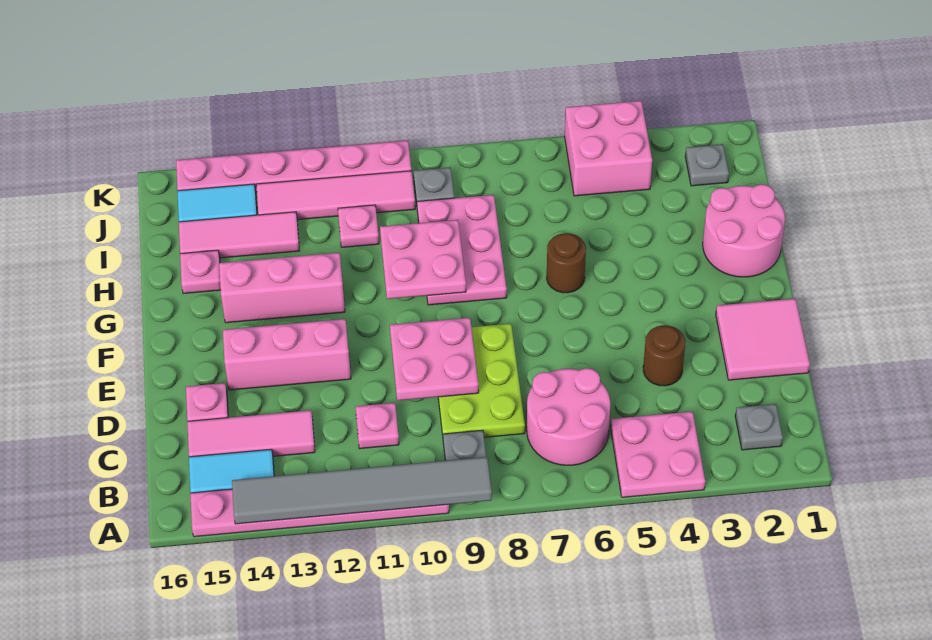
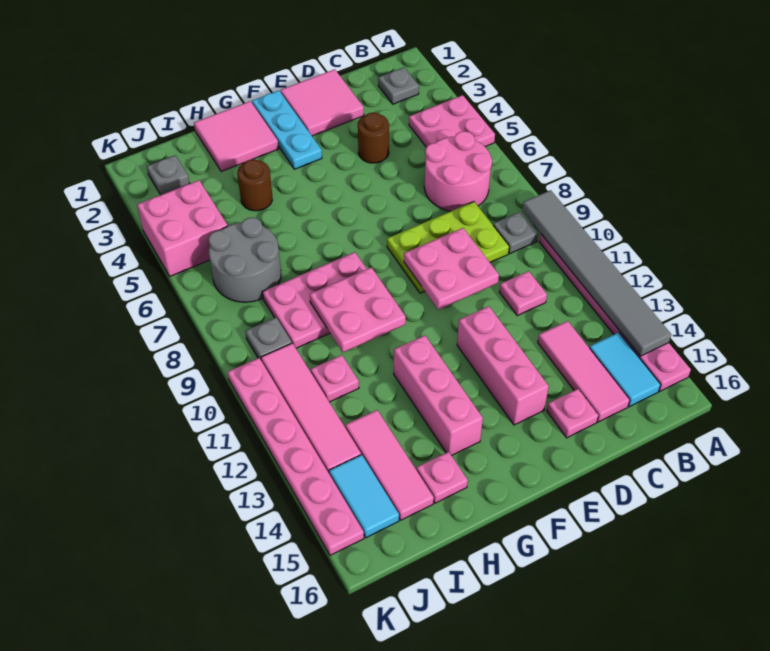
none -> cyan 1x3 plate [252,91,322,169]
pink 2x2 round brick [703,184,785,277] -> pink 2x2 tile [194,101,279,172]
brown 1x1 round brick [547,233,586,293] -> brown 1x1 round brick moved to [237,159,272,211]
none -> grey 2x2 round brick [208,217,281,302]

